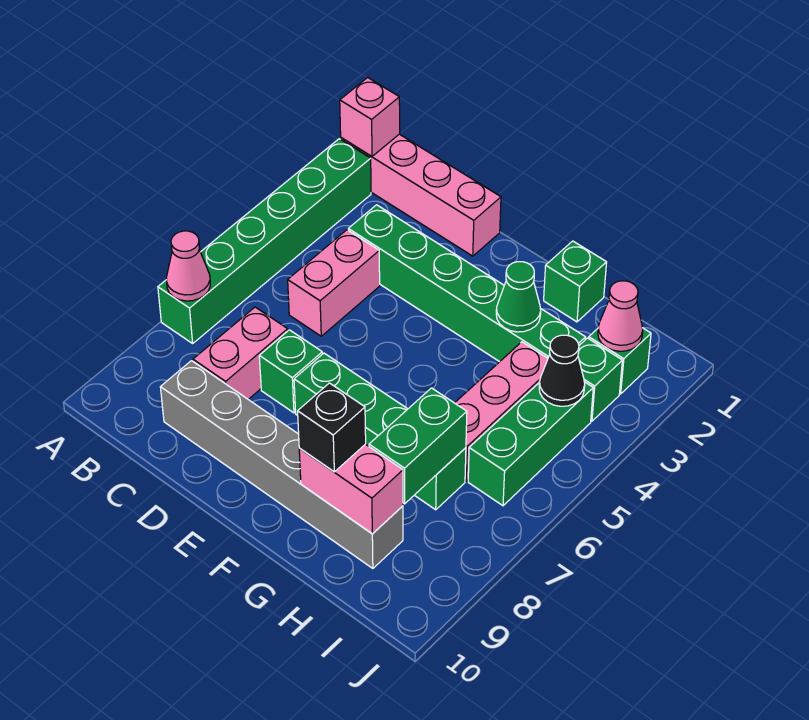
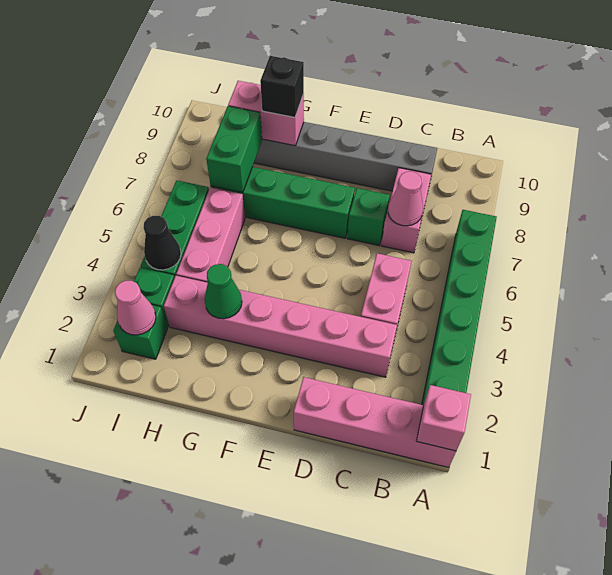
pink 1x1 cone [166,231,210,301] -> pink 1x1 cone moved to [388,172,423,226]
green 1x6 brick [348,205,586,362] -> pink 1x6 brick [164,276,397,377]
green 1x1 brick [544,241,607,322] -> none

